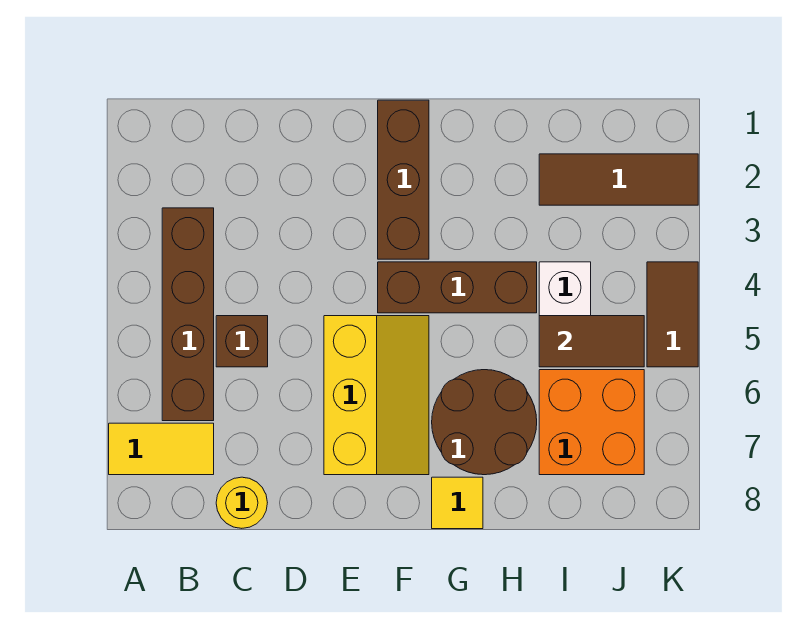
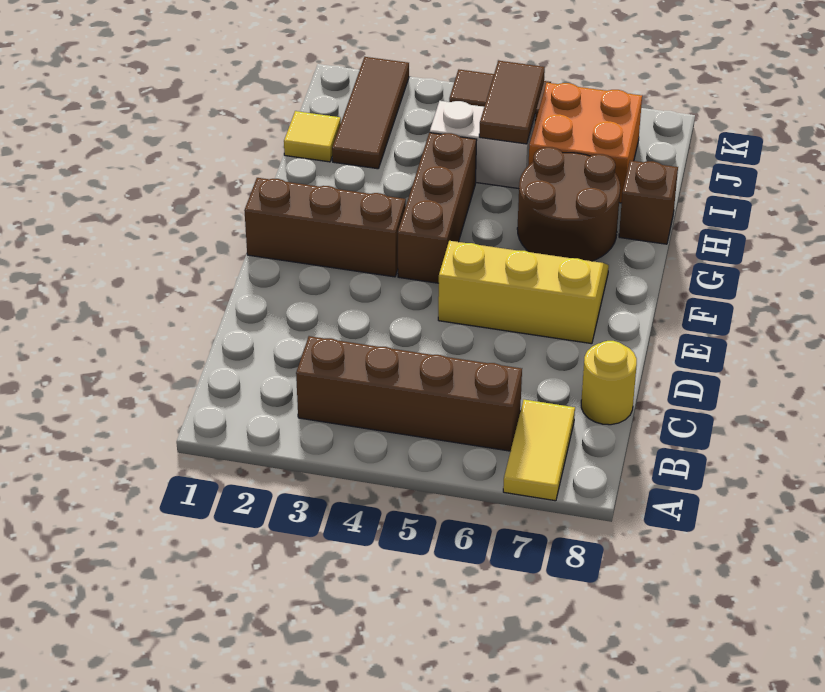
brown 1x1 brick [216,316,268,367] -> brown 1x1 brick moved to [619,160,678,244]
yellow 1x1 tile [432,477,483,529] -> yellow 1x1 tile moved to [284,111,341,162]

